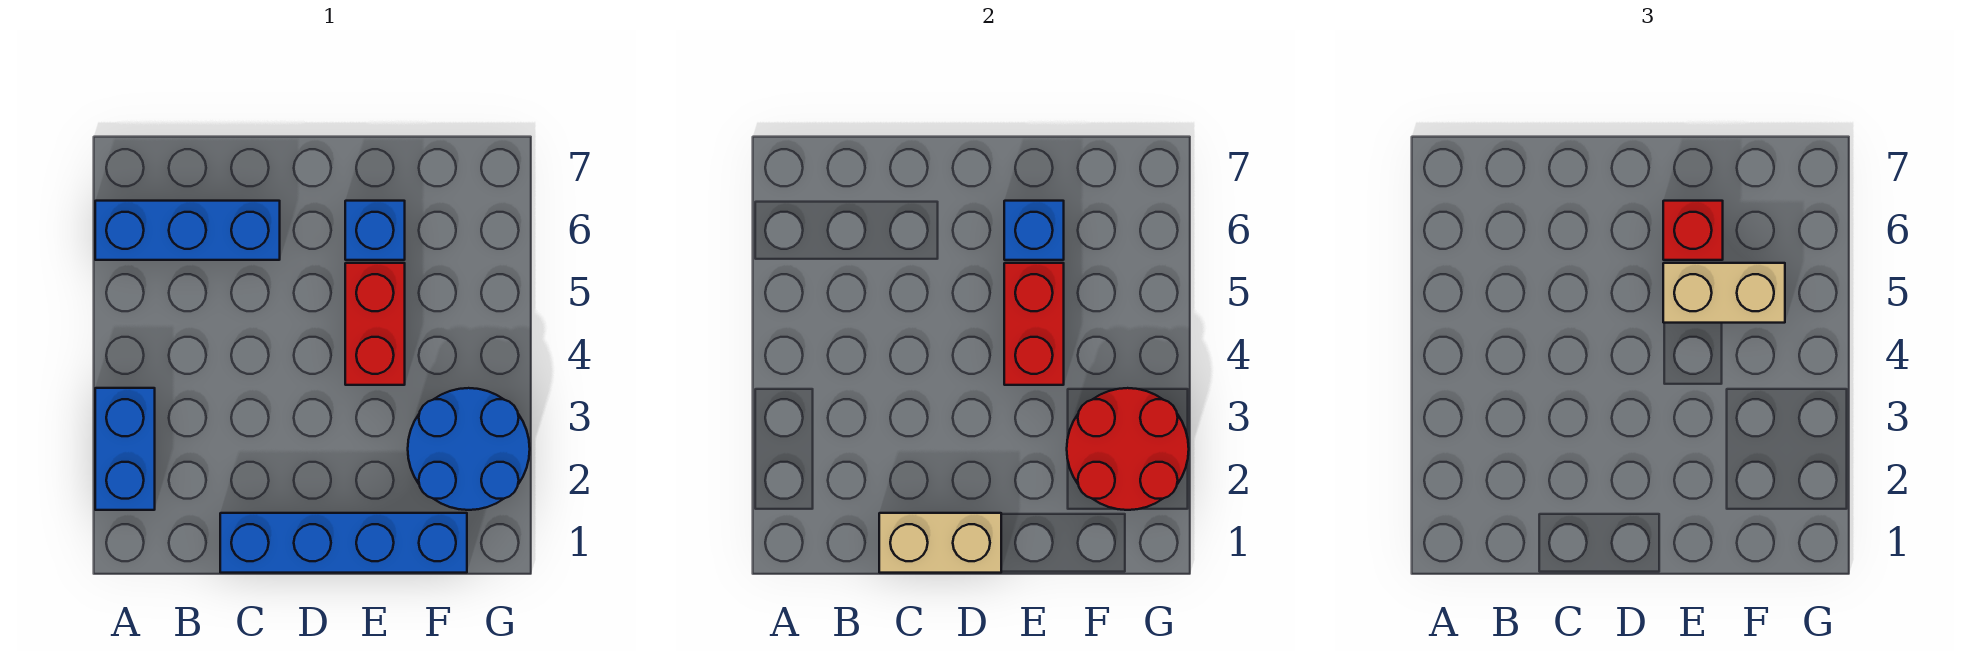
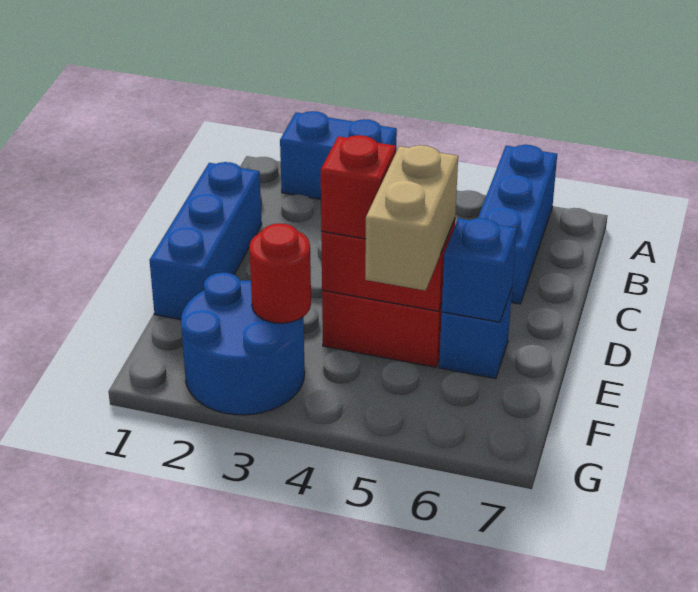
blue 1x4 brick [220,513,467,573] -> blue 1x3 brick [150,162,262,320]
tan 1x2 brick [879,513,1001,573] -> none
red 1x1 brick [1663,201,1723,260] -> red 1x1 brick moved to [321,135,396,239]
red 2x2 round brick [1067,388,1189,510] -> red 1x1 round brick [249,223,311,323]

